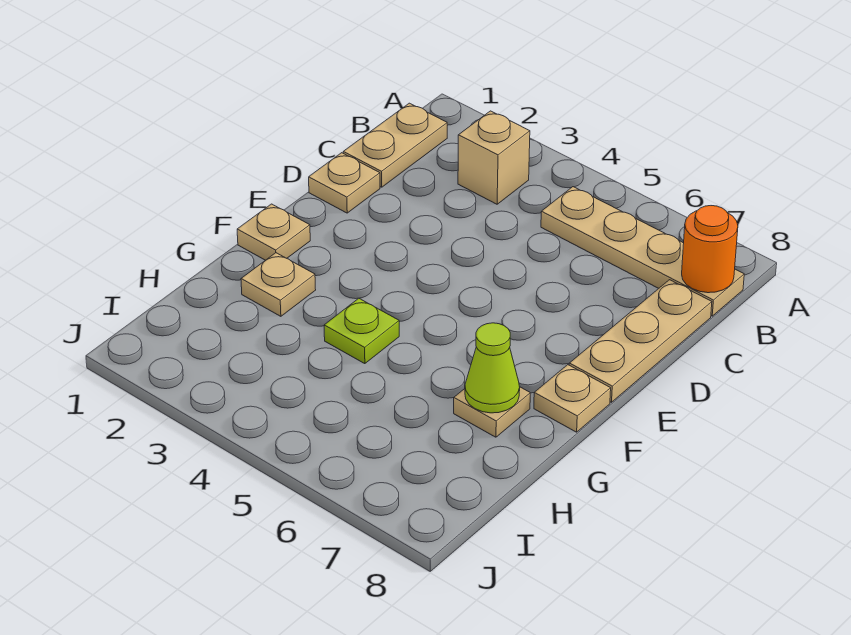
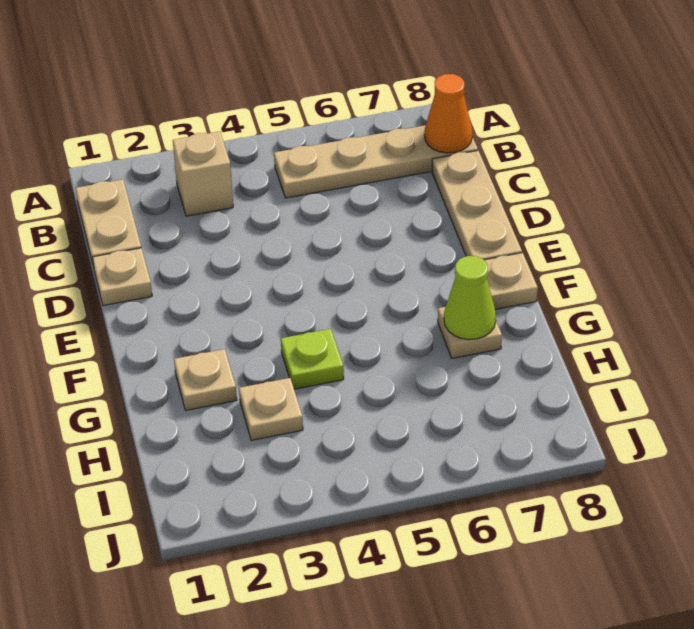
orange 1x1 round brick [682,206,738,293] -> orange 1x1 cone [425,74,472,153]
tan 1x1 plate [237,204,310,260] -> tan 1x1 plate moved to [239,378,303,440]

